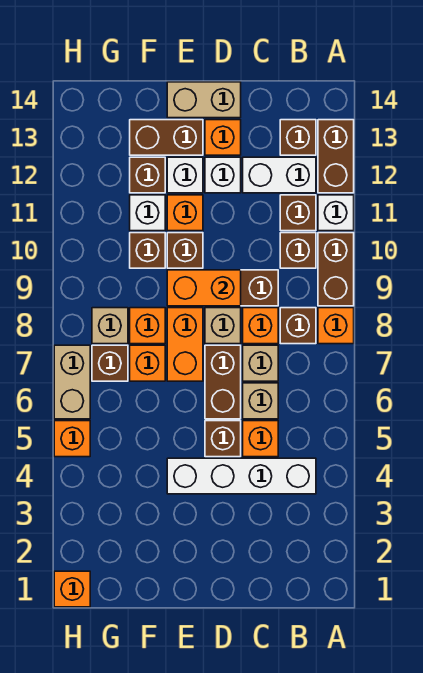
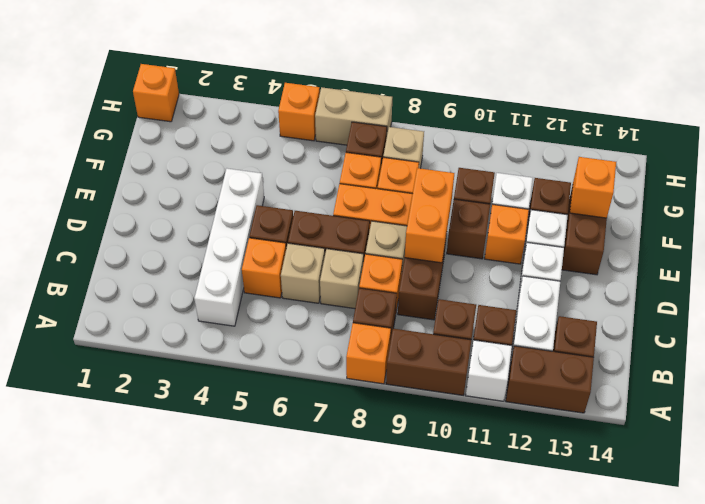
orange 1x1 brick [205,120,241,155] -> orange 1x1 brick moved to [570,157,616,218]
tan 1x2 brick [167,82,241,118] -> none

